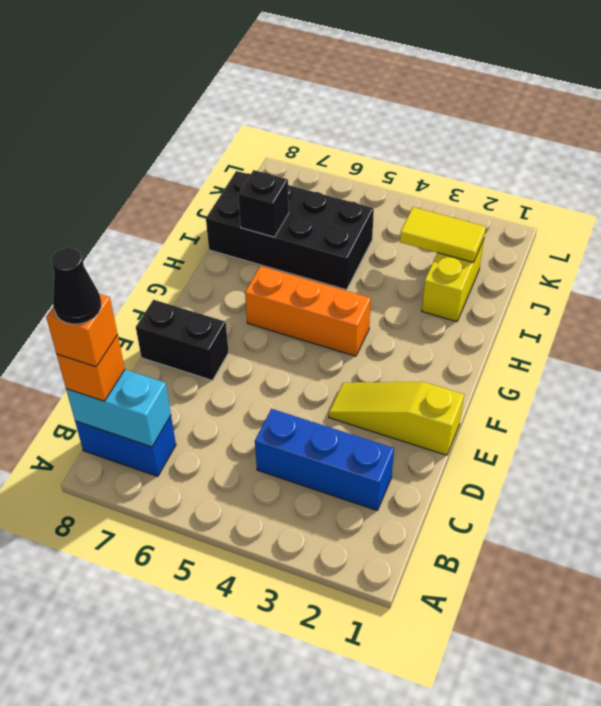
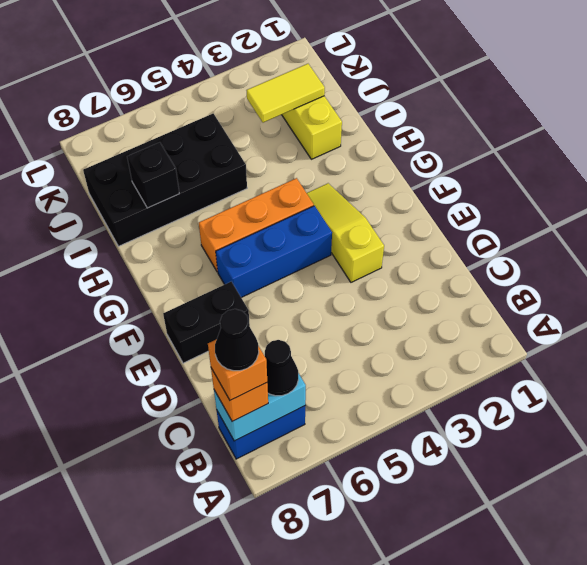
none -> black 1x1 cone [265,340,298,396]
blue 1x3 brick [255,409,394,511] -> blue 1x3 brick moved to [216,206,332,298]
yellow 1x3 slope [329,382,464,455] -> yellow 1x3 slope turned to [307,183,384,282]

